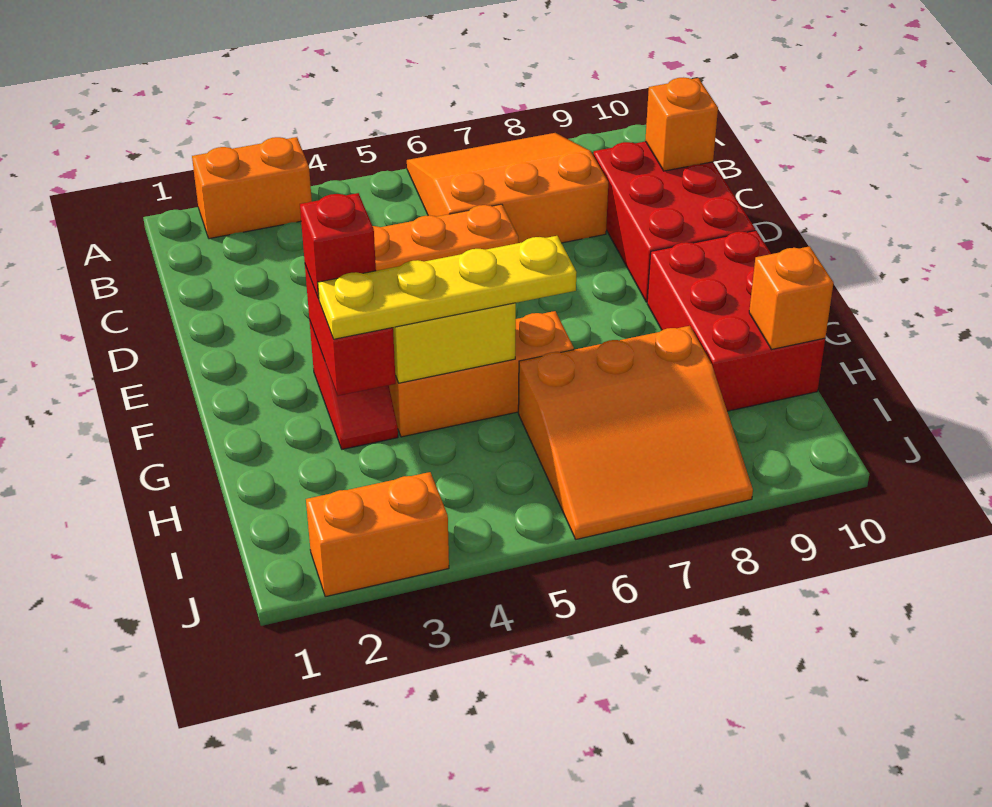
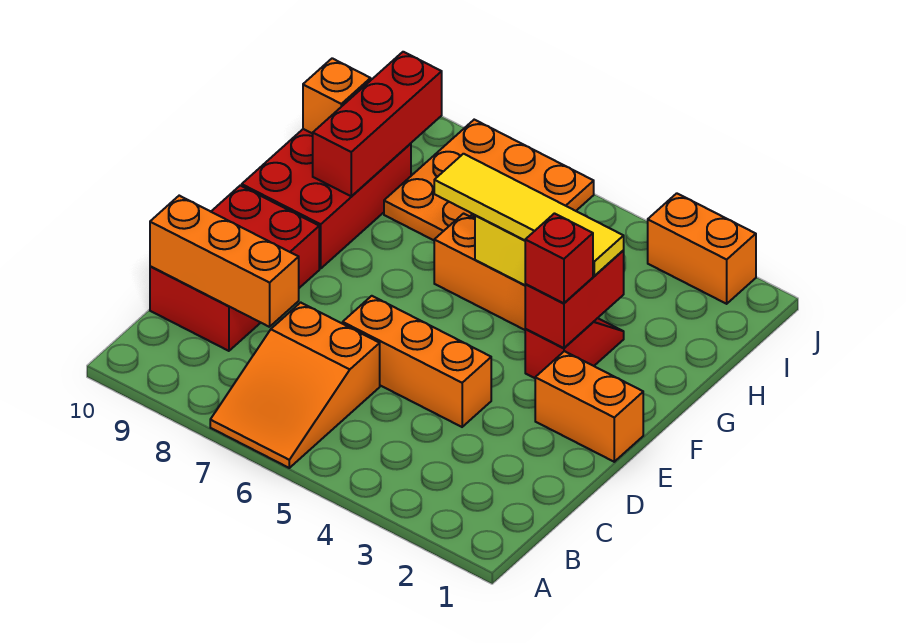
orange 1x2 brick [192,137,312,239] -> orange 1x2 brick moved to [535,351,643,462]
orange 3x3 slope [407,133,608,243] -> orange 2x3 slope [210,302,380,468]
orange 1x1 brick [645,77,718,171] -> orange 1x3 brick [150,196,299,327]
yellow 1x4 plate [318,236,576,339] -> yellow 1x4 tile [434,154,624,276]
none -> red 1x3 brick [313,52,442,196]
orange 3x3 slope [518,326,753,539] -> orange 3x3 plate [384,120,594,240]

